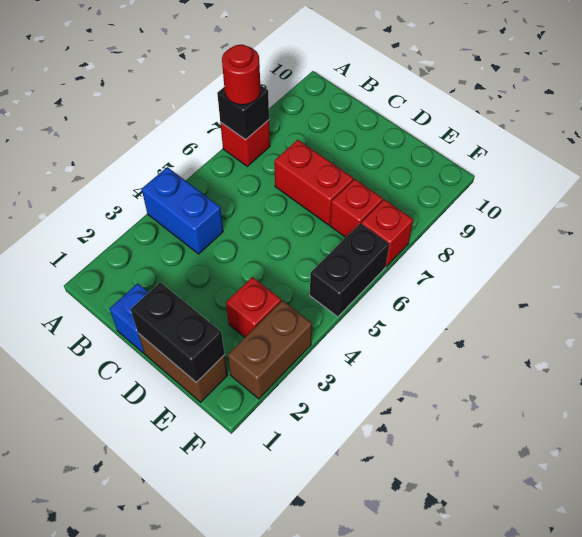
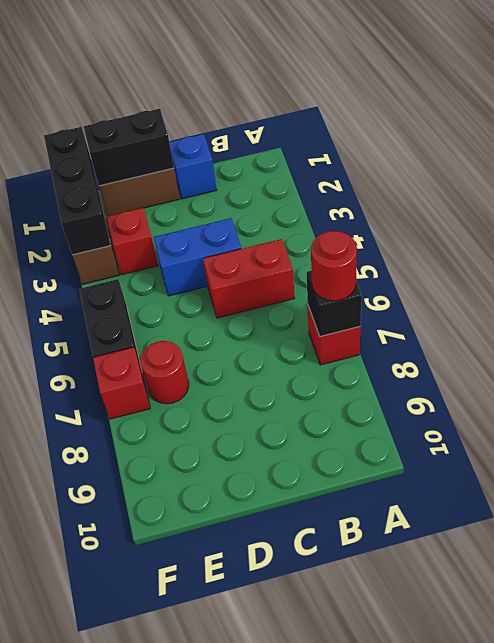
blue 1x2 brick [142,167,223,254] -> blue 1x2 brick moved to [154,218,241,296]
red 1x2 brick [274,140,353,225] -> red 1x2 brick moved to [203,239,295,318]
red 1x1 brick [330,179,383,237] -> red 1x1 round brick [140,341,189,404]
none -> black 1x3 brick [44,127,111,255]

